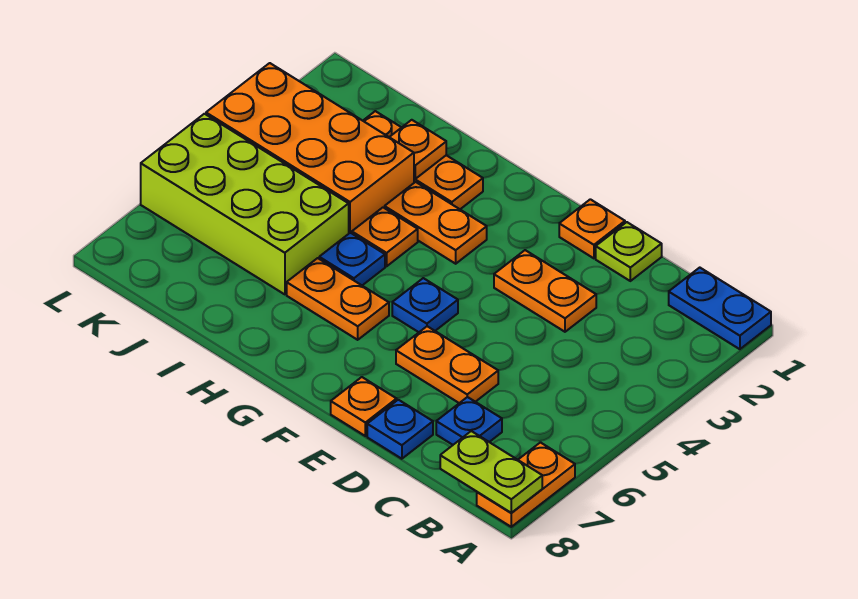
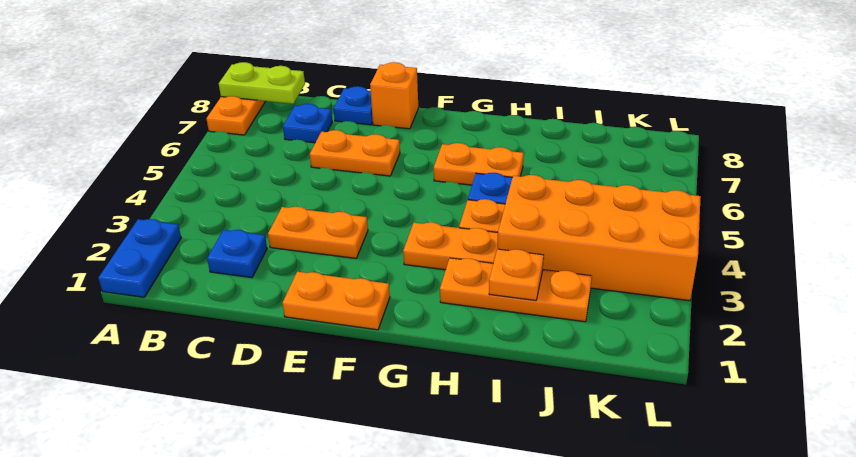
blue 1x2 plate [669,268,771,349] -> blue 1x2 plate turned to [98,219,181,297]
lime 1x1 plate [596,222,662,281] -> none
orange 1x1 plate [559,199,625,258] -> orange 1x2 plate [283,272,390,330]
orange 1x1 plate [331,377,397,436] -> orange 1x1 brick [370,62,418,129]
blue 1x1 plate [392,278,458,332] -> blue 1x1 plate moved to [207,230,267,278]
lime 2x4 brick [141,114,349,294] -> none

